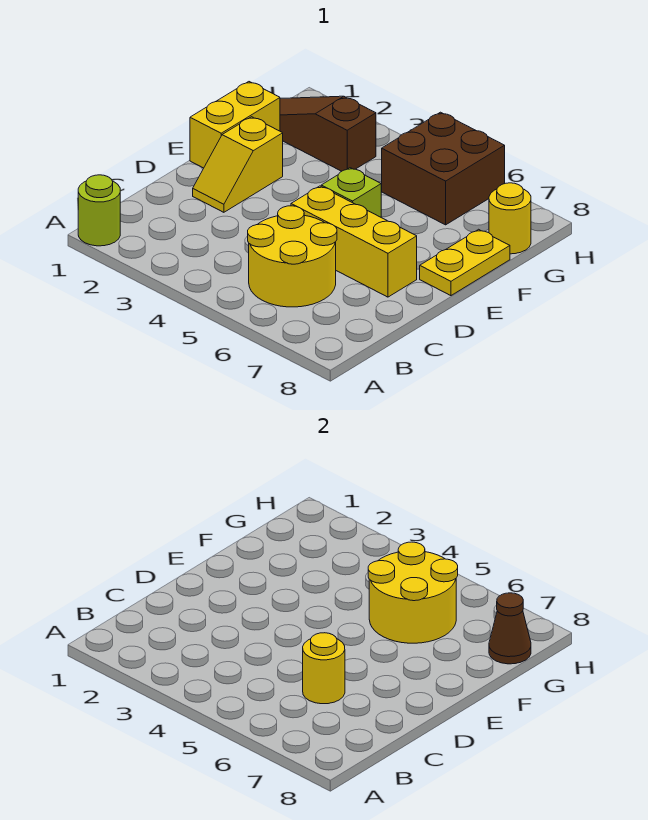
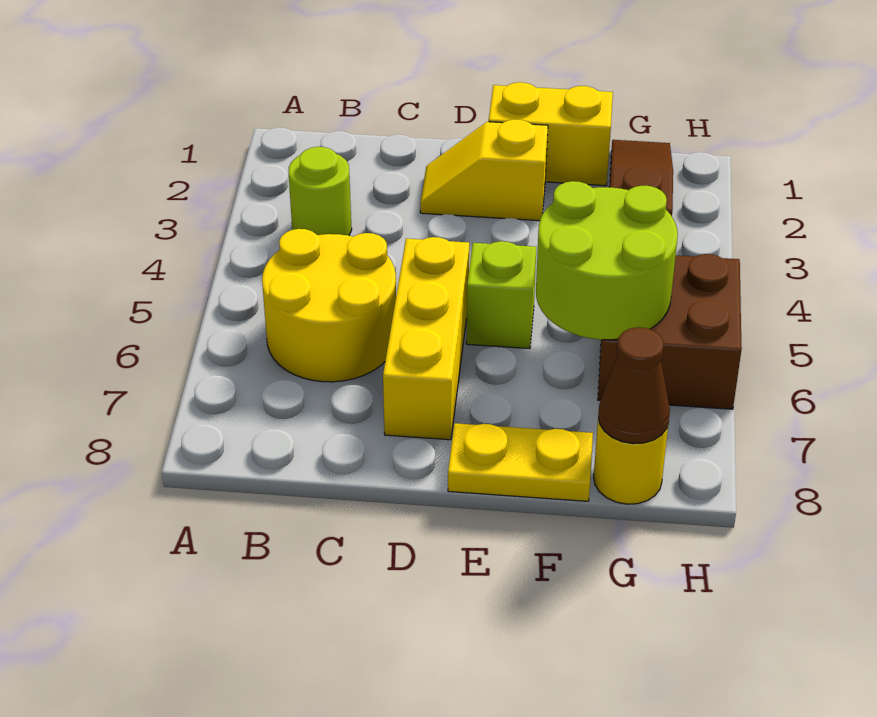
lime 1x1 round brick [78,175,120,246] -> lime 1x1 round brick moved to [289,147,352,236]
yellow 1x1 round brick [303,633,345,704] -> none
yellow 2x2 round brick [368,542,458,643] -> lime 2x2 round brick [536,181,678,340]

